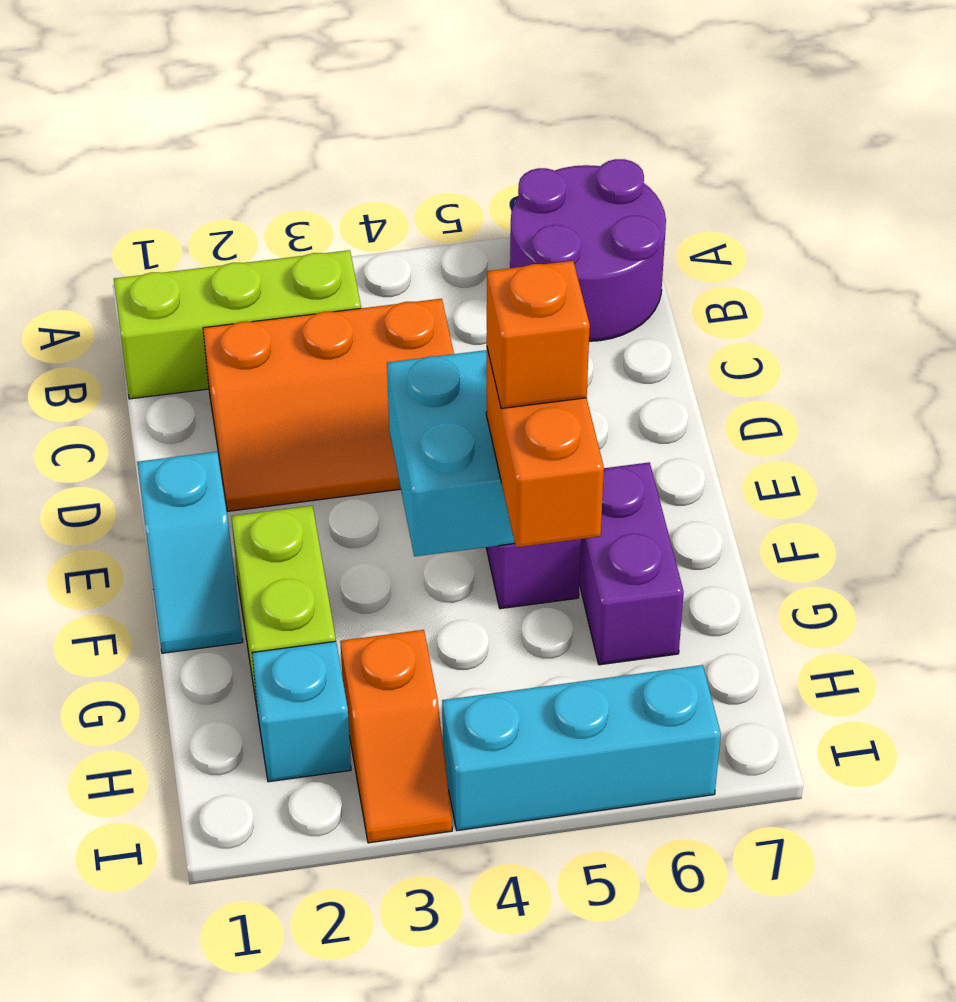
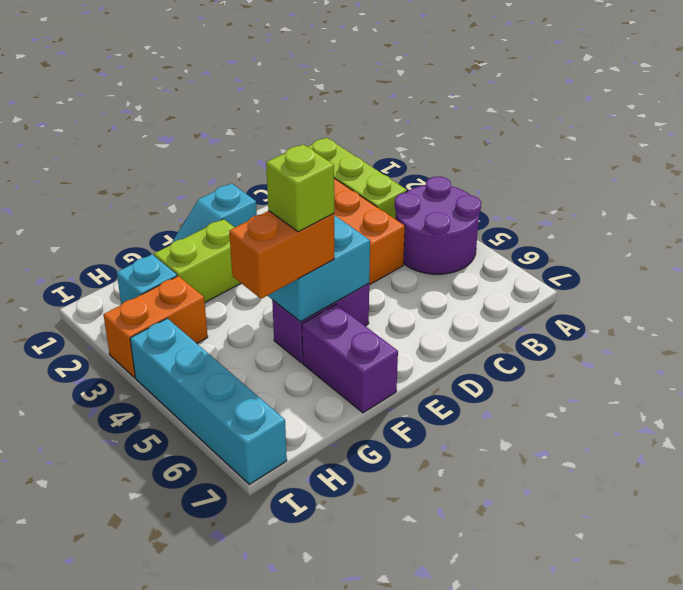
purple 2x2 round brick [510,159,666,341] -> purple 2x2 round brick moved to [395,176,481,274]
orange 1x1 brick [487,261,590,409] -> lime 1x1 brick [266,145,334,232]
purple 1x2 brick [579,462,684,665] -> purple 1x2 brick turned to [302,304,398,413]
orange 1x2 slope [340,630,452,843] -> orange 1x2 brick [103,276,208,378]
cyan 1x3 brick [442,665,721,830] -> cyan 1x4 brick [130,318,287,484]

